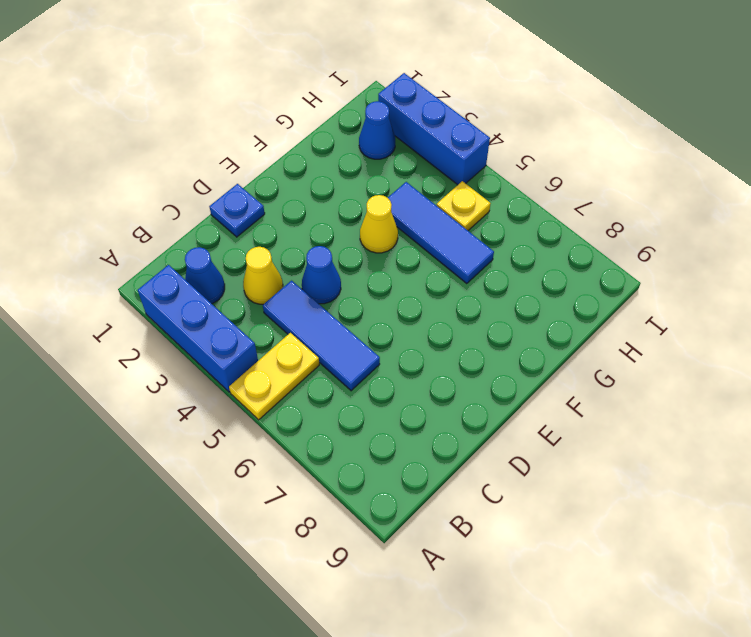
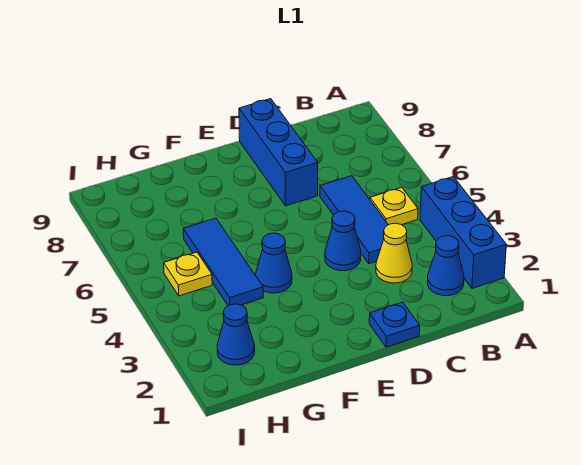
yellow 1x2 plate [229,333,319,420] -> yellow 1x1 plate [370,187,418,225]
yellow 1x1 cone [360,195,398,253] -> blue 1x1 cone [256,233,292,293]
blue 1x3 brick [378,73,490,185] -> blue 1x3 brick moved to [239,99,318,206]

